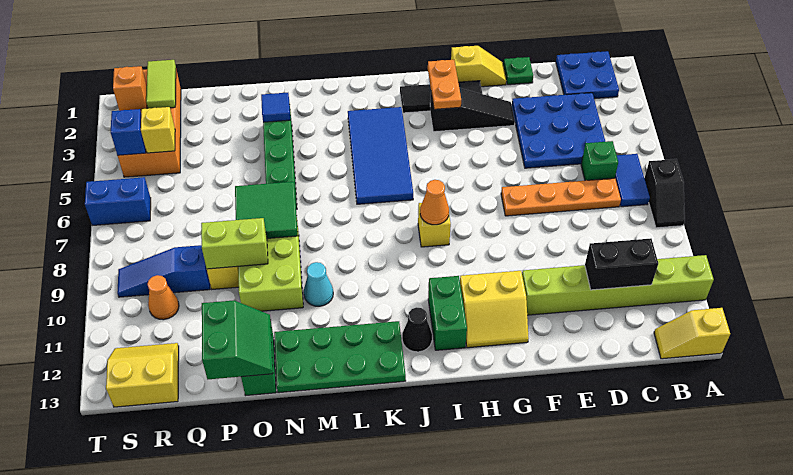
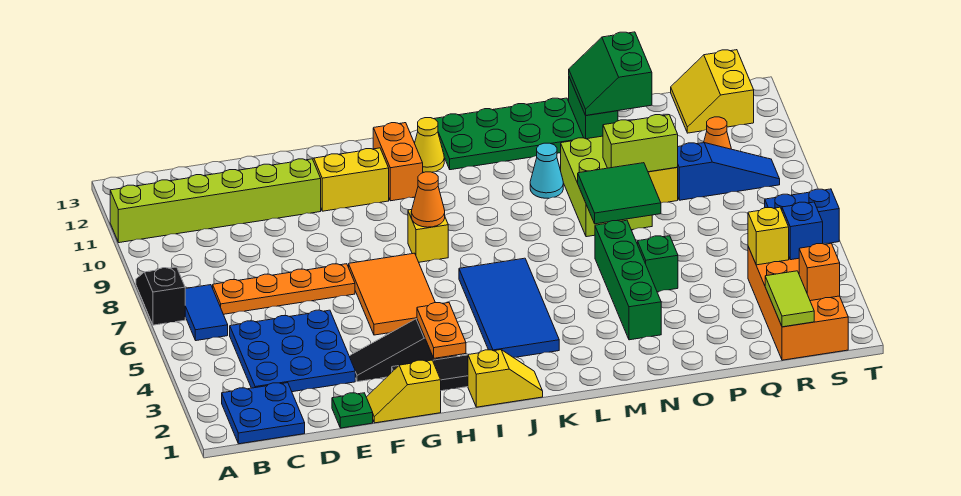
yellow 1x2 slope [654,308,730,359] -> yellow 1x2 slope moved to [468,350,543,407]
green 1x1 brick [581,141,618,181] -> green 1x1 brick moved to [638,236,678,292]
black 1x2 brick [585,238,658,290] -> none
none -> orange 2x3 tile [349,253,435,335]
green 1x2 brick [428,276,467,350] -> orange 1x2 brick [373,123,423,201]
black 1x1 cone [402,307,432,352] -> yellow 1x1 cone [415,118,444,172]
blue 1x1 tile [261,93,290,122] -> none
yellow 2x2 slope [106,343,179,407] -> yellow 2x2 slope turned to [671,50,754,133]

